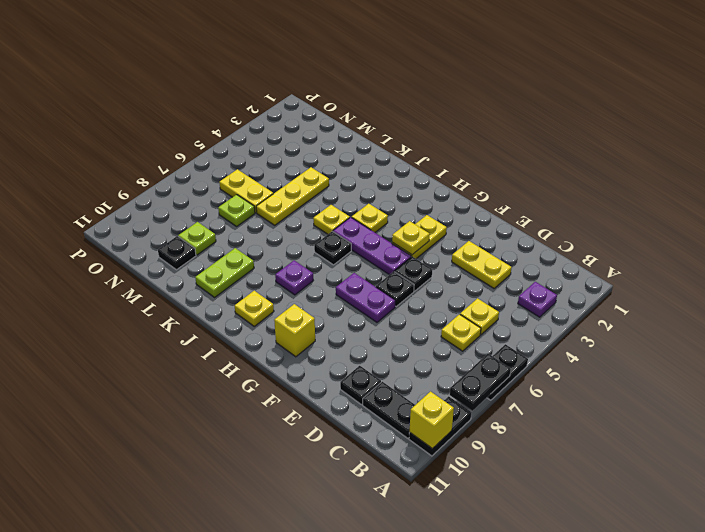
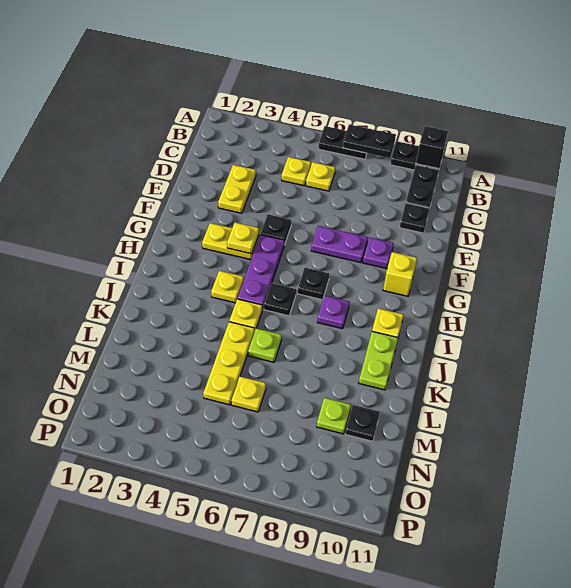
yellow 1x1 brick [410,392,454,449] -> black 1x1 brick [416,126,448,169]
purple 1x1 plate [518,282,557,317] -> purple 1x1 plate moved to [363,237,394,269]
black 1x1 plate [376,272,414,307] -> black 1x1 plate moved to [298,268,329,300]
purple 1x2 plate [336,273,395,322] -> purple 1x2 plate turned to [311,226,368,263]
lime 1x2 plate [195,248,254,297] -> lime 1x2 plate turned to [359,331,398,390]
yellow 1x3 plate [256,167,329,225] -> yellow 1x3 plate turned to [203,322,255,405]
yellow 1x2 plate [219,169,273,213] -> yellow 1x1 plate [231,377,266,412]
lime 1x1 plate [218,195,255,226] -> lime 1x1 plate moved to [248,328,282,362]

